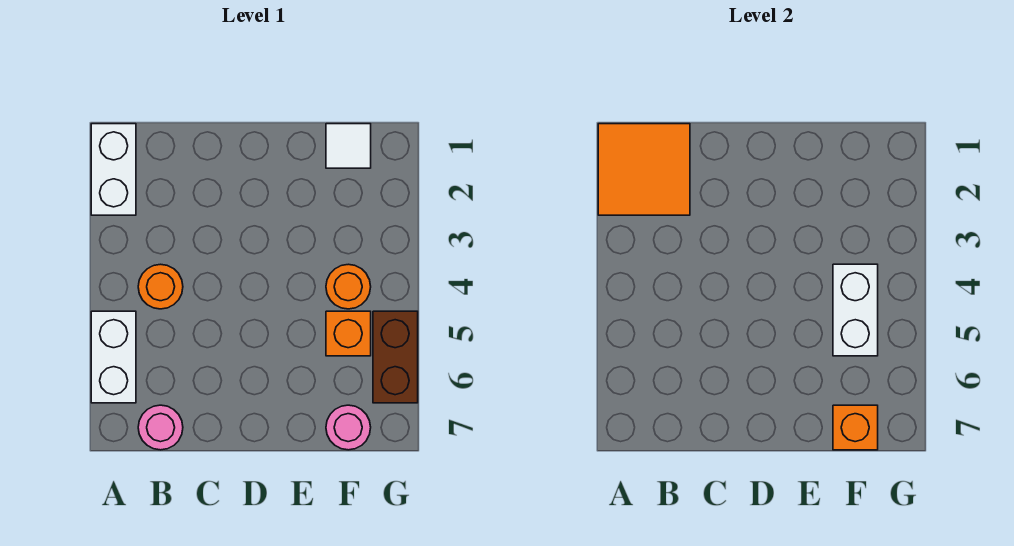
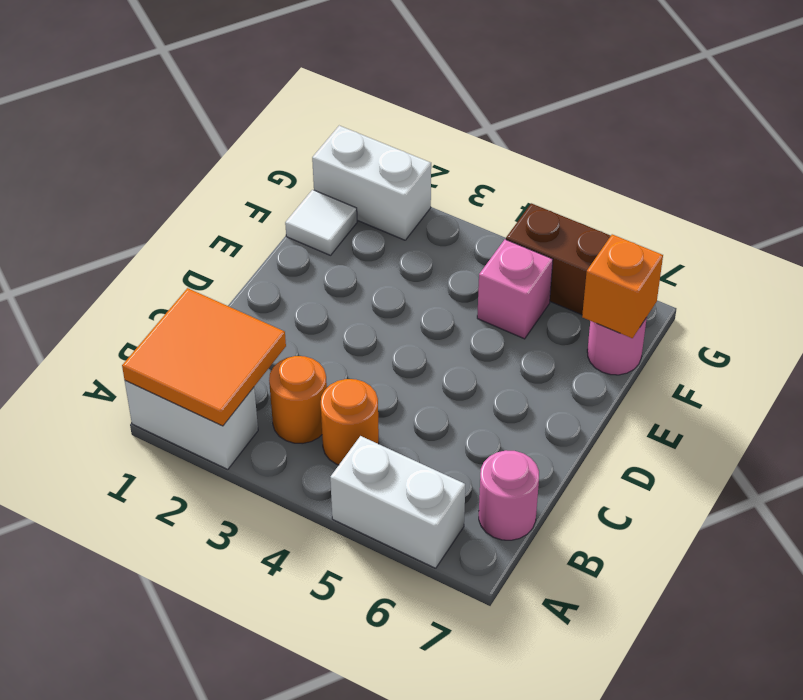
orange 1x1 round brick [326,264,371,309] -> orange 1x1 round brick moved to [269,356,327,444]
white 1x2 brick [833,264,878,356] -> white 1x2 brick moved to [312,126,431,240]
orange 1x1 brick [326,311,371,356] -> pink 1x1 brick [477,239,553,339]

